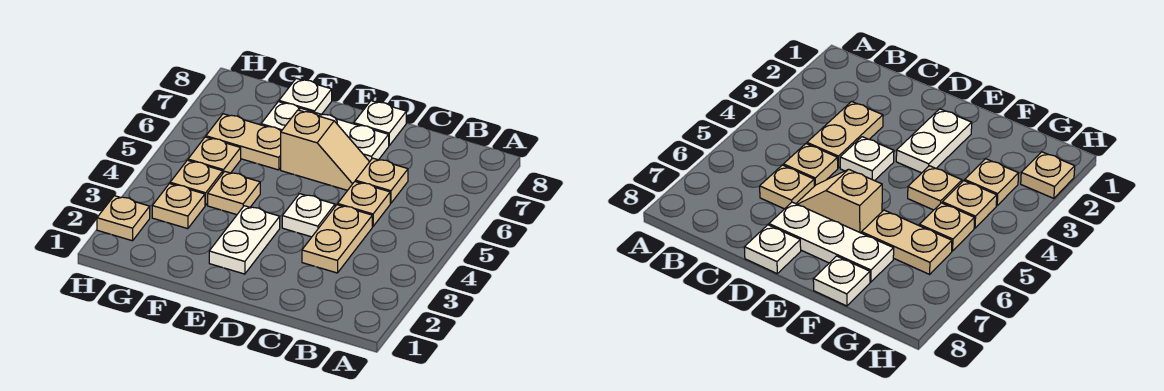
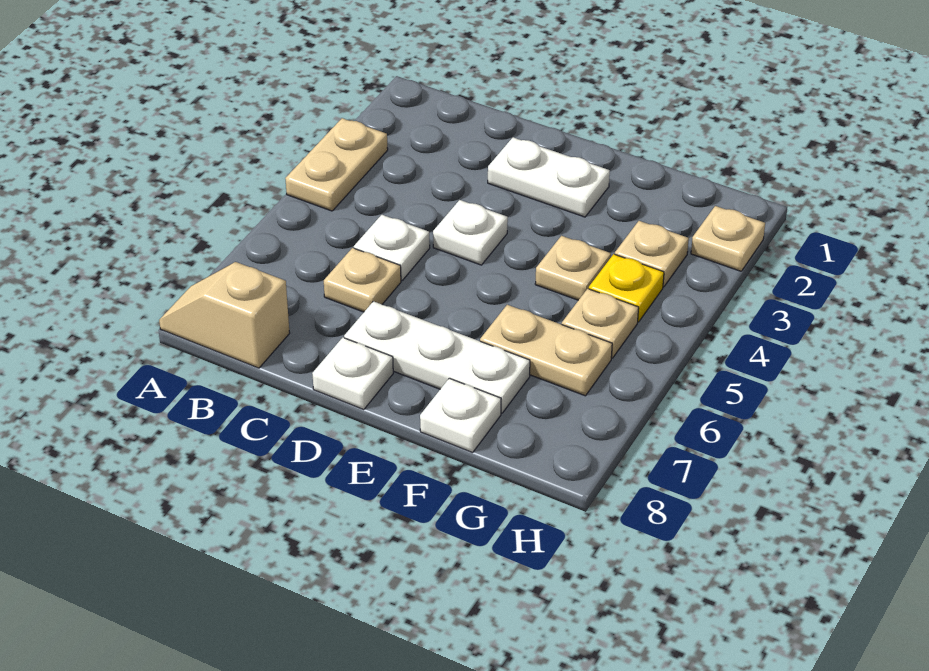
tan 1x2 plate [302,205,372,273] -> tan 1x2 plate moved to [285,118,388,211]
tan 1x1 plate [338,182,390,226] -> white 1x1 plate [354,215,430,280]
tan 1x2 slope [281,110,369,190] -> tan 1x2 slope moved to [159,262,290,368]
white 1x2 plate [209,206,280,274] -> white 1x2 plate turned to [488,137,610,217]
tan 1x1 plate [170,160,223,205] -> yellow 1x1 plate [589,254,664,322]

